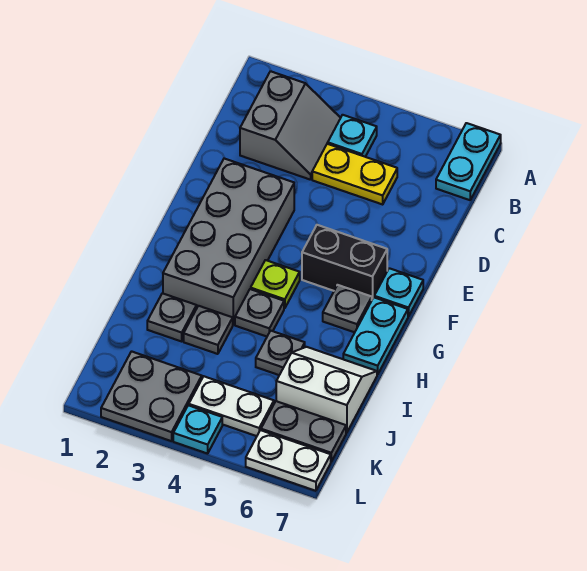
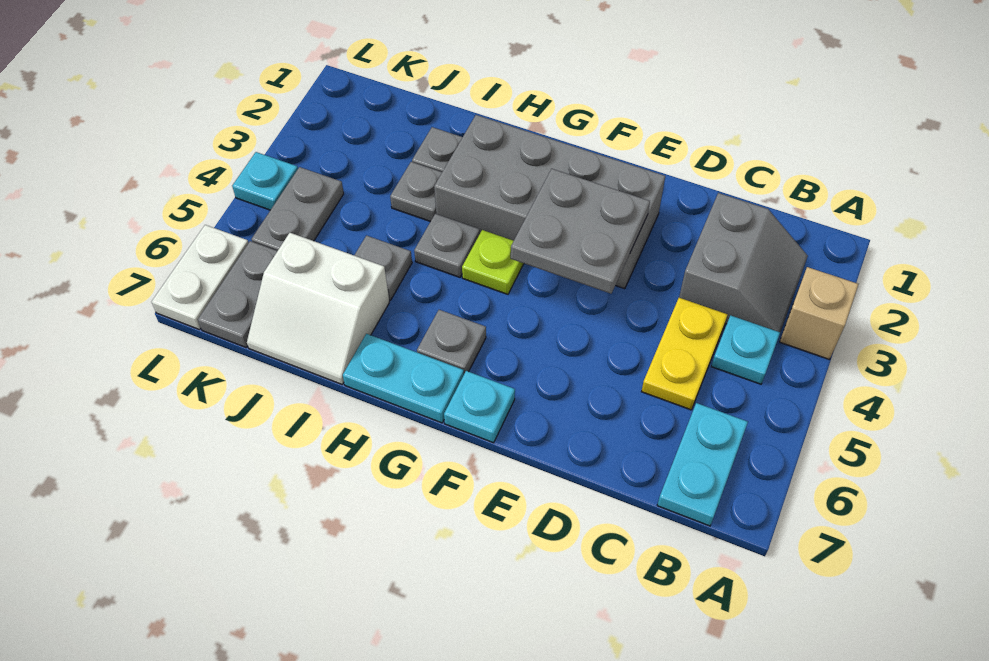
none -> tan 1x1 brick [780,267,858,359]
cyan 1x2 plate [436,123,501,200] -> cyan 1x2 plate turned to [657,403,748,526]
grey 2x2 slope [240,71,340,180] -> grey 2x2 slope turned to [679,193,808,332]
black 1x2 brick [302,225,387,299] -> none
white 2x2 slope [276,347,377,433] -> white 2x2 slope turned to [247,233,390,384]
grey 2x2 plate [101,351,202,441] -> grey 2x2 plate moved to [511,169,650,294]
white 1x2 plate [189,376,274,436] -> grey 1x2 plate [251,167,344,251]

